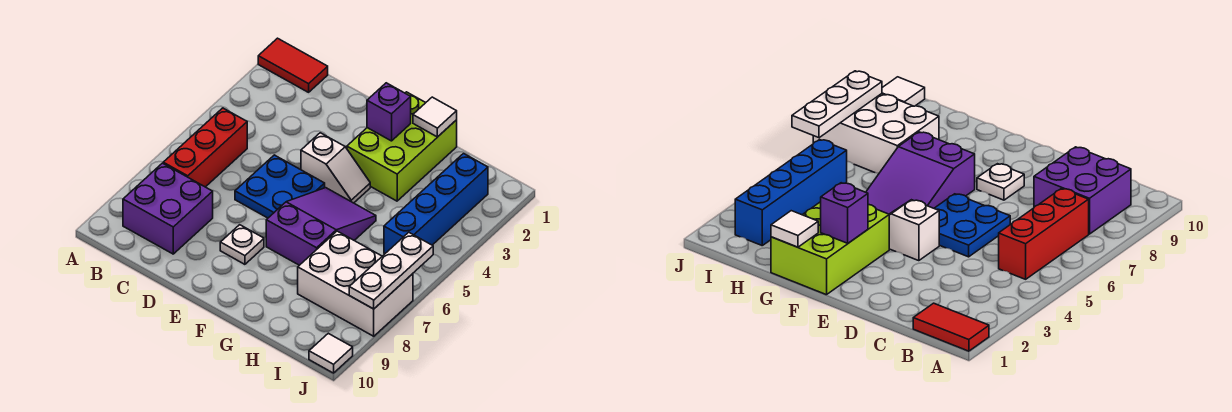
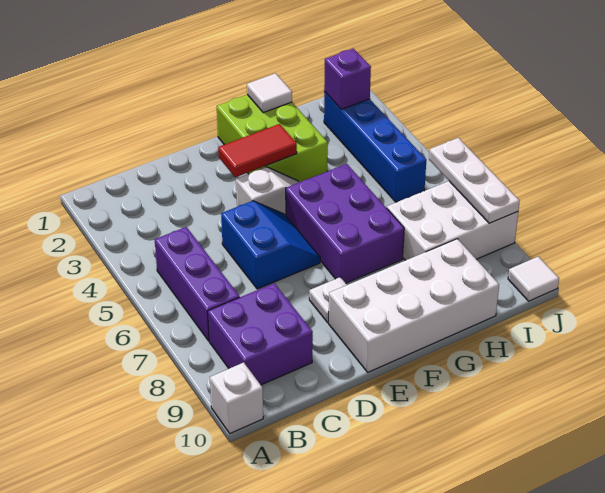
red 1x2 tile [258,38,328,92] -> red 1x2 tile moved to [218,124,297,177]
none -> white 1x1 brick [210,362,263,433]
red 1x3 brick [163,108,247,187] -> purple 1x3 brick [155,227,240,341]
blue 2x2 plate [235,155,325,218] -> blue 2x2 slope [221,201,320,289]
none -> white 2x4 brick [329,239,499,372]
purple 1x1 brick [367,83,411,141] -> purple 1x1 brick moved to [324,48,371,109]
purple 2x3 slope [266,188,376,265] -> purple 2x3 brick [286,164,404,283]

